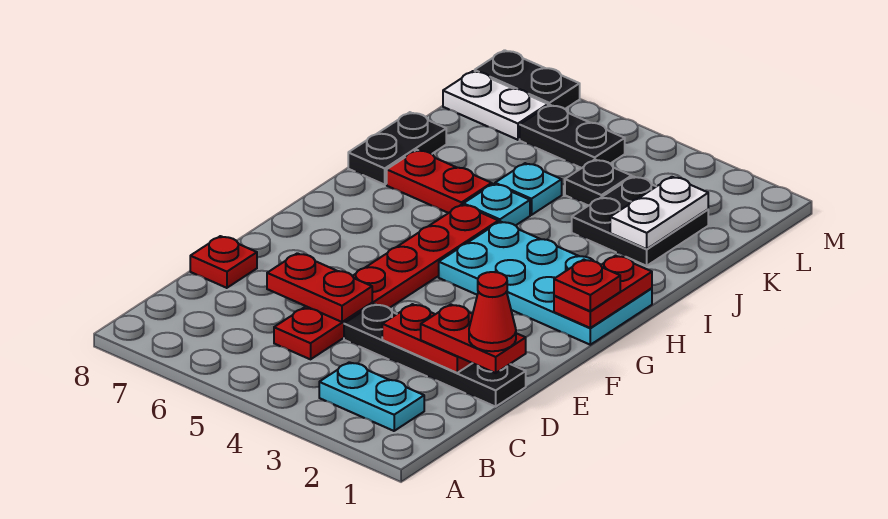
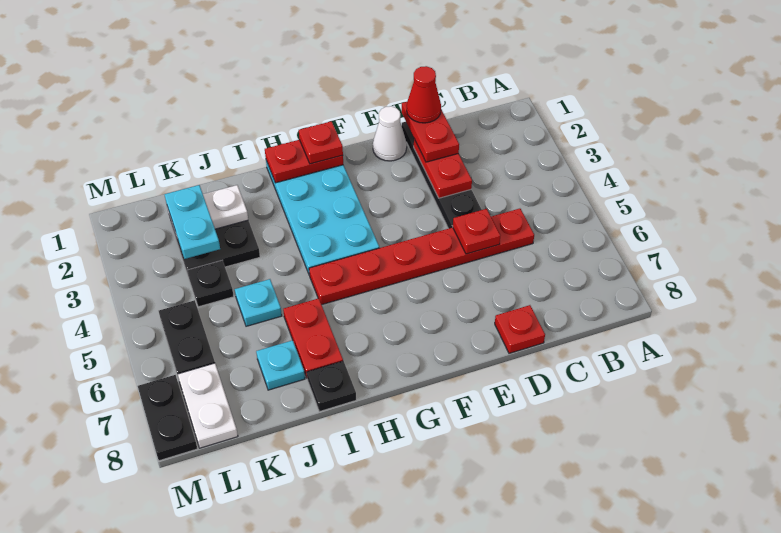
cyan 1x2 plate [319,362,424,431] -> cyan 1x2 plate moved to [165,185,220,259]
red 1x2 plate [267,253,372,322] -> red 1x1 plate [453,209,500,254]
none -> white 1x1 cone [373,106,407,161]
cyan 1x1 plate [463,184,530,226] -> cyan 1x1 plate moved to [256,340,305,390]
black 1x2 plate [348,112,446,185] -> black 1x1 plate [307,361,356,412]

